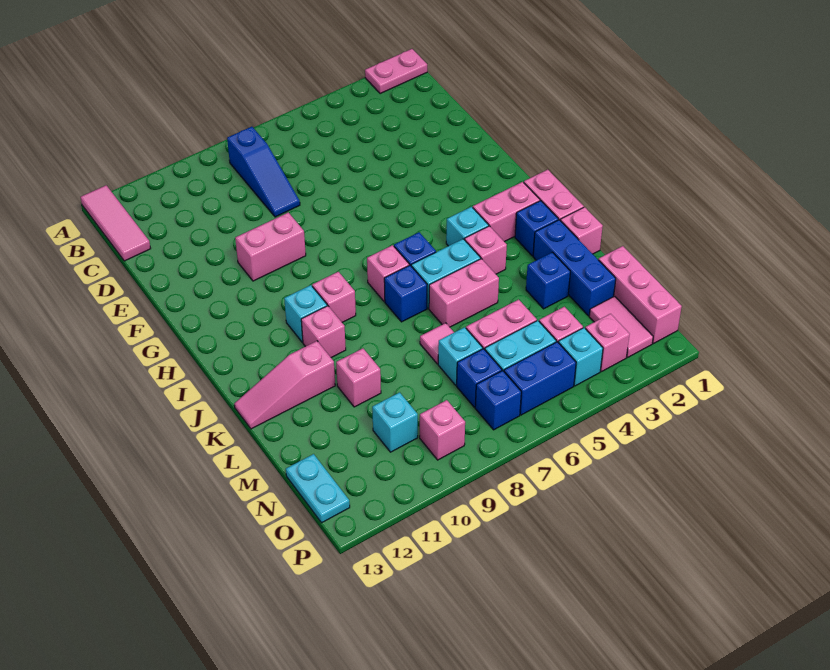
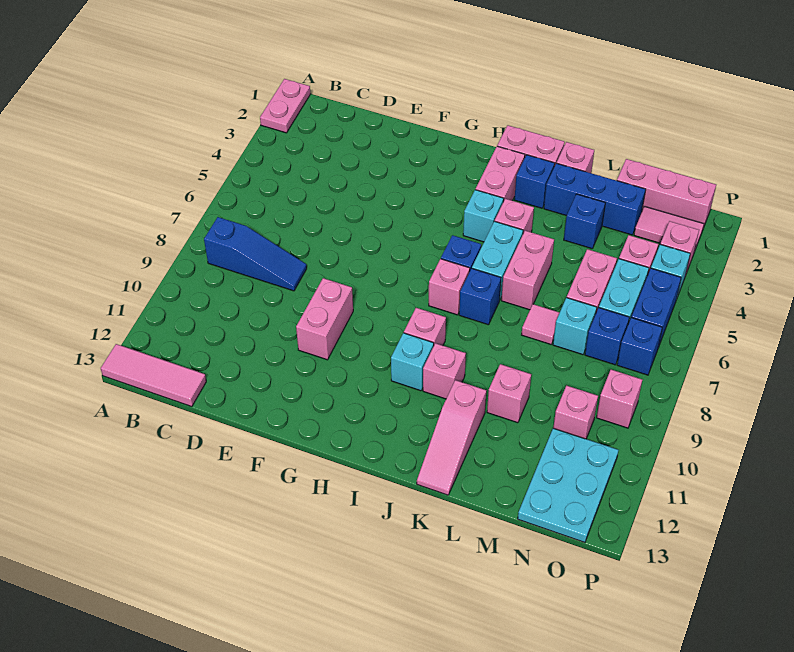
cyan 1x1 brick [372,392,418,452] -> pink 1x1 brick [553,386,598,439]
cyan 1x2 plate [286,454,350,523] -> cyan 2x3 plate [518,428,619,542]

